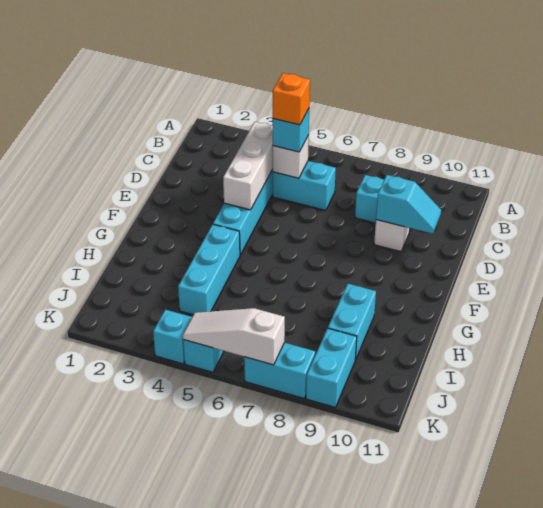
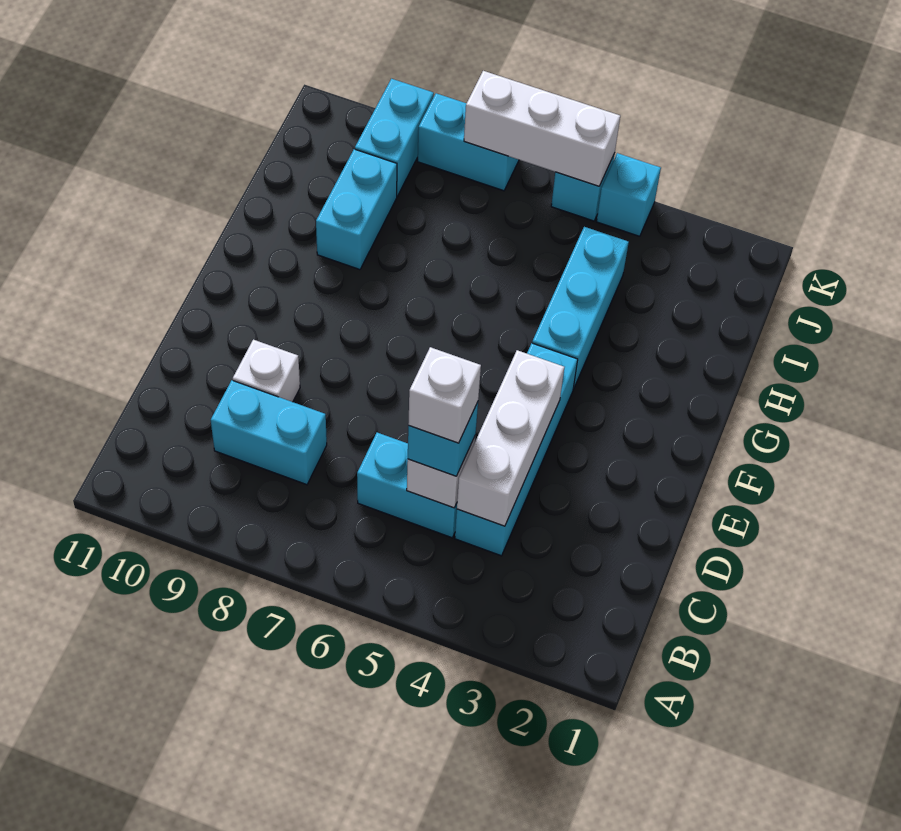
orange 1x1 brick [273,73,310,125] -> white 1x1 brick [408,347,481,443]
cyan 1x2 slope [376,175,441,234] -> none
white 1x3 slope [183,308,285,365] -> white 1x3 brick [464,71,620,186]

